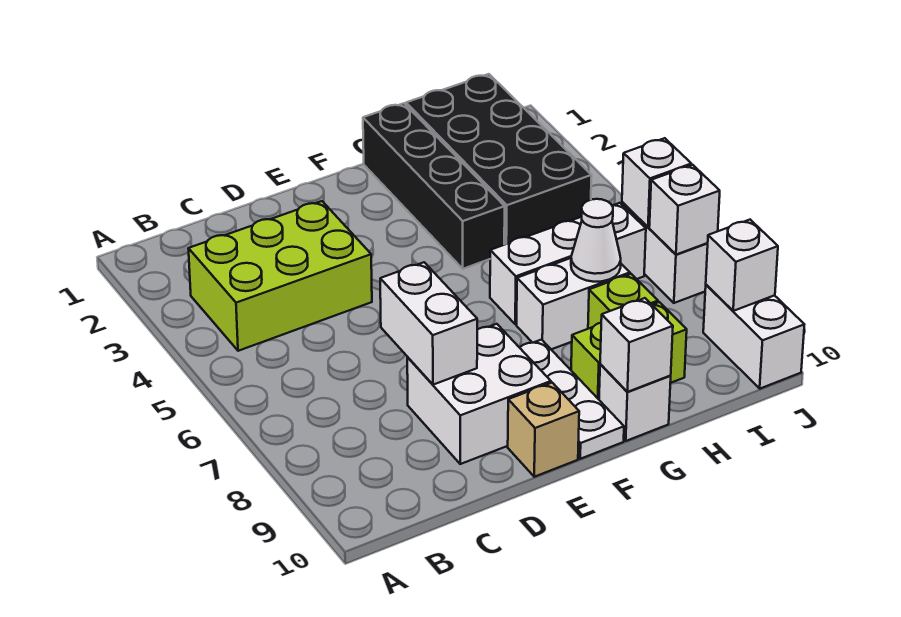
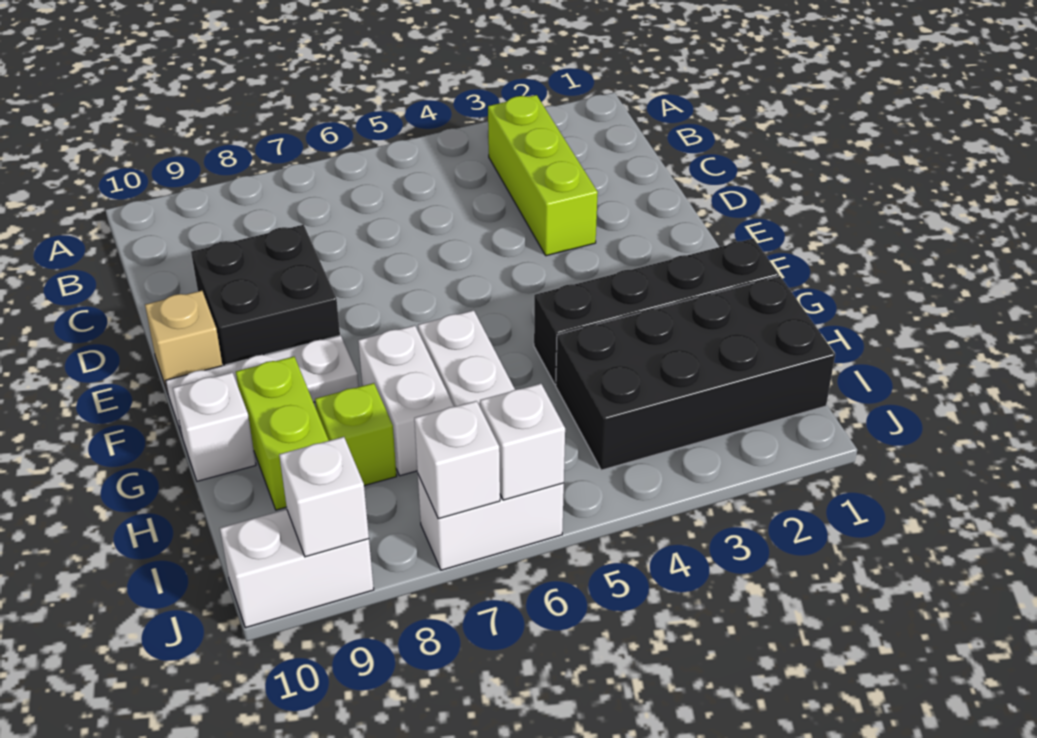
lime 2x3 brick [188,201,372,351] -> lime 1x3 brick [488,95,598,256]
white 1x2 brick [380,262,477,385] -> none
white 2x2 brick [407,324,551,464] -> black 2x2 brick [191,225,340,365]
white 1x1 brick [600,298,673,392] -> none
white 1x1 cone [571,199,621,282] -> none

